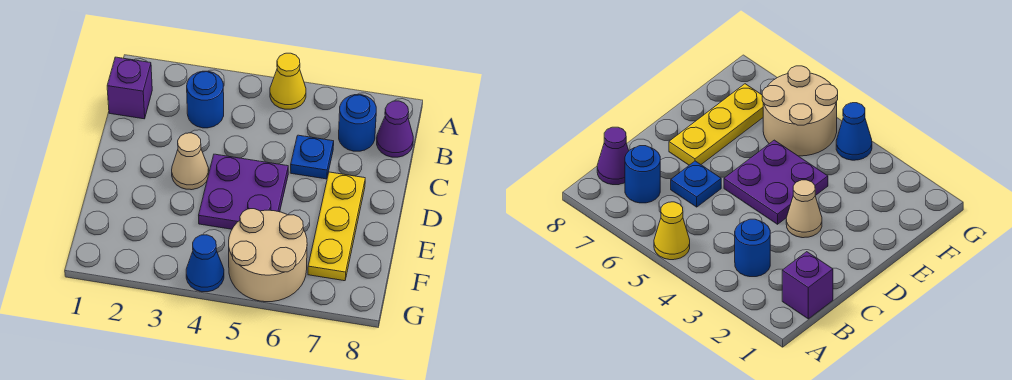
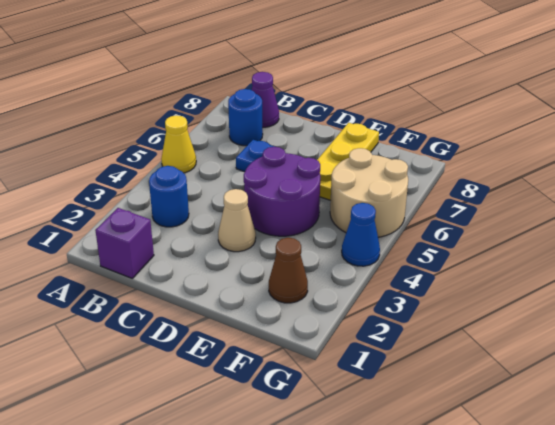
purple 2x2 plate [199,154,288,229] -> purple 2x2 round brick [244,147,320,236]
yellow 1x3 plate [308,172,365,281] -> yellow 1x3 plate turned to [317,123,379,200]
none -> brown 1x1 cone [269,238,308,303]

